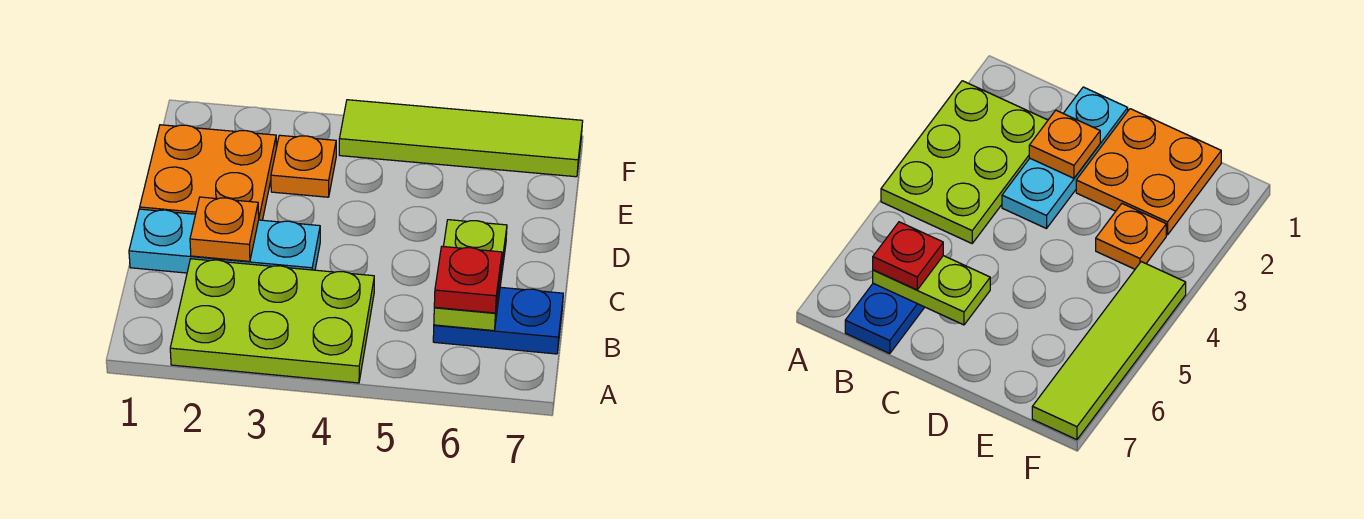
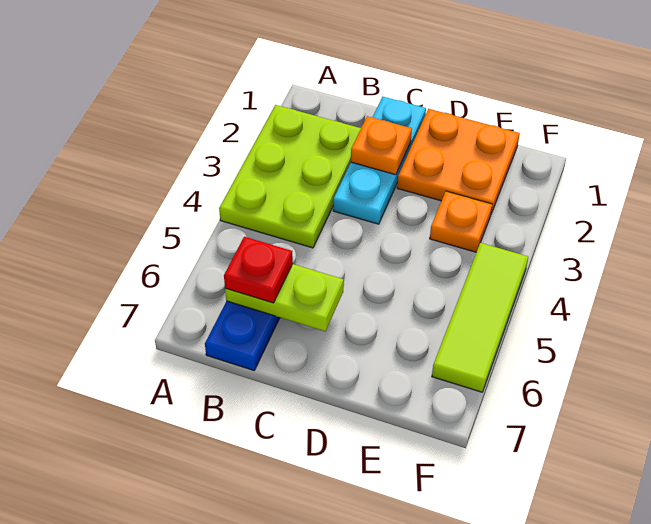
lime 1x4 tile [339,100,583,177] -> lime 1x3 tile [432,243,528,392]

